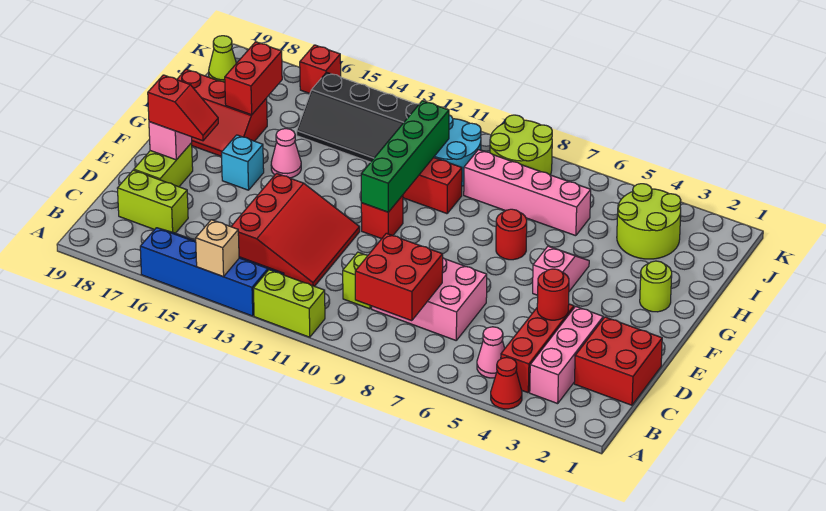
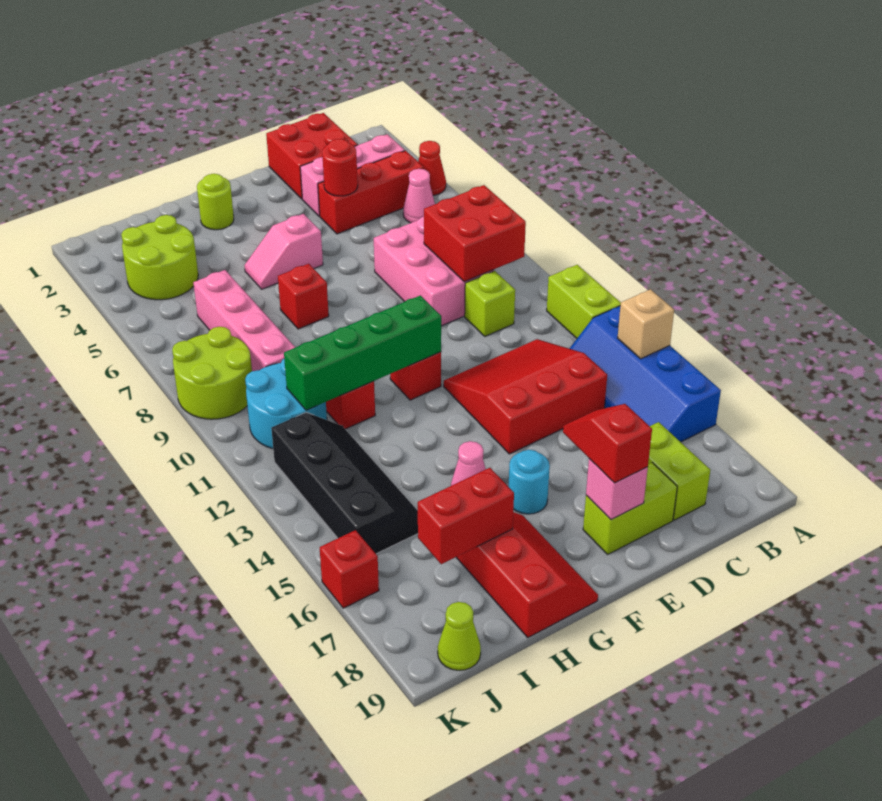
cyan 1x1 brick [221,135,264,190] -> cyan 1x1 round brick [509,450,550,514]
red 1x1 round brick [496,209,527,260] -> red 1x1 brick [278,264,329,329]

